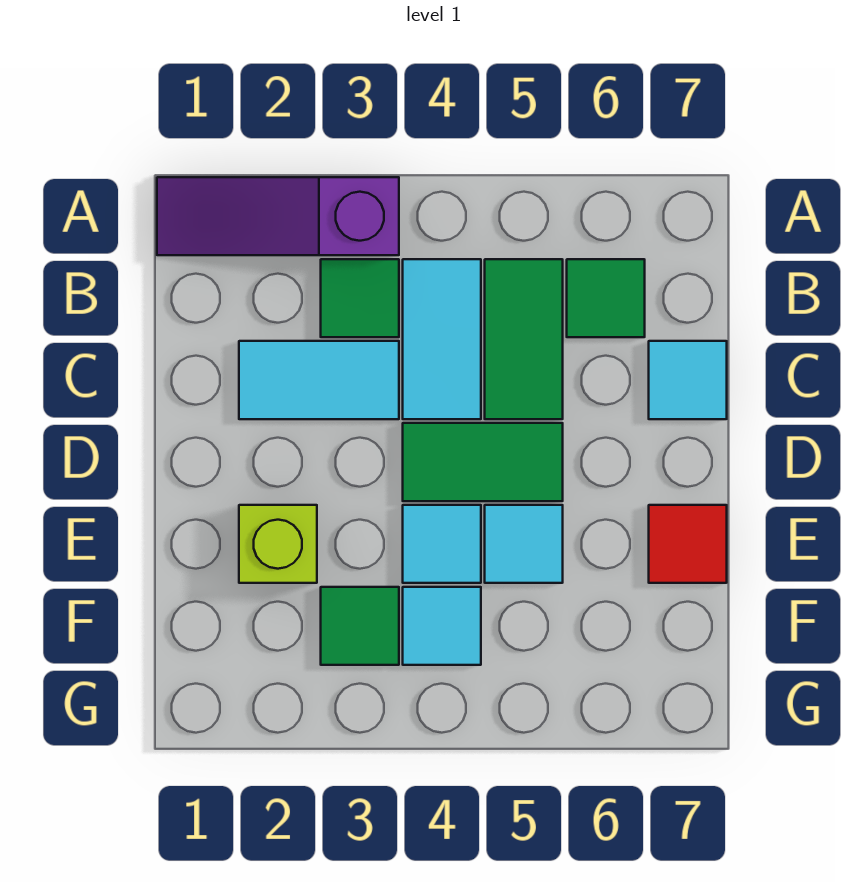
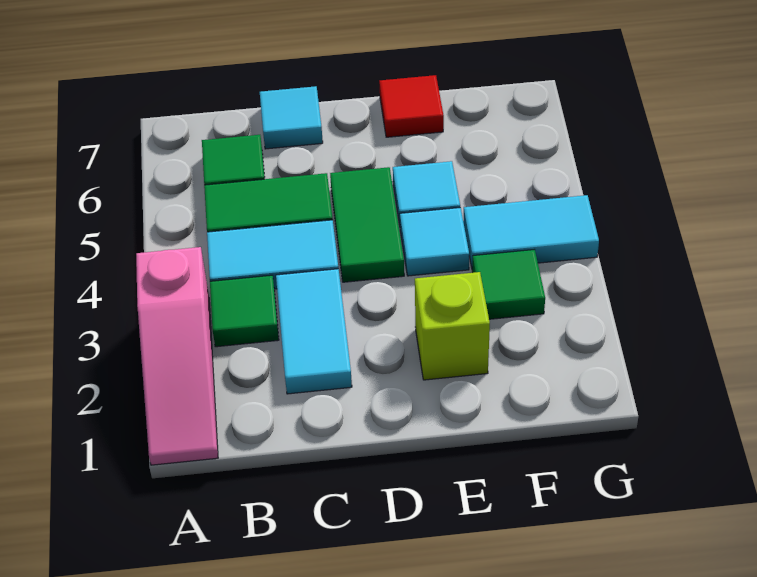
purple 1x3 slope [157,177,399,255] -> pink 1x3 slope [136,247,218,465]
cyan 1x1 tile [403,587,481,665] -> cyan 1x2 tile [463,195,599,267]

